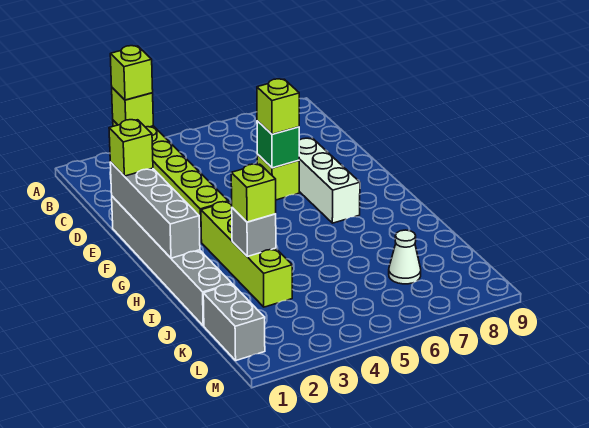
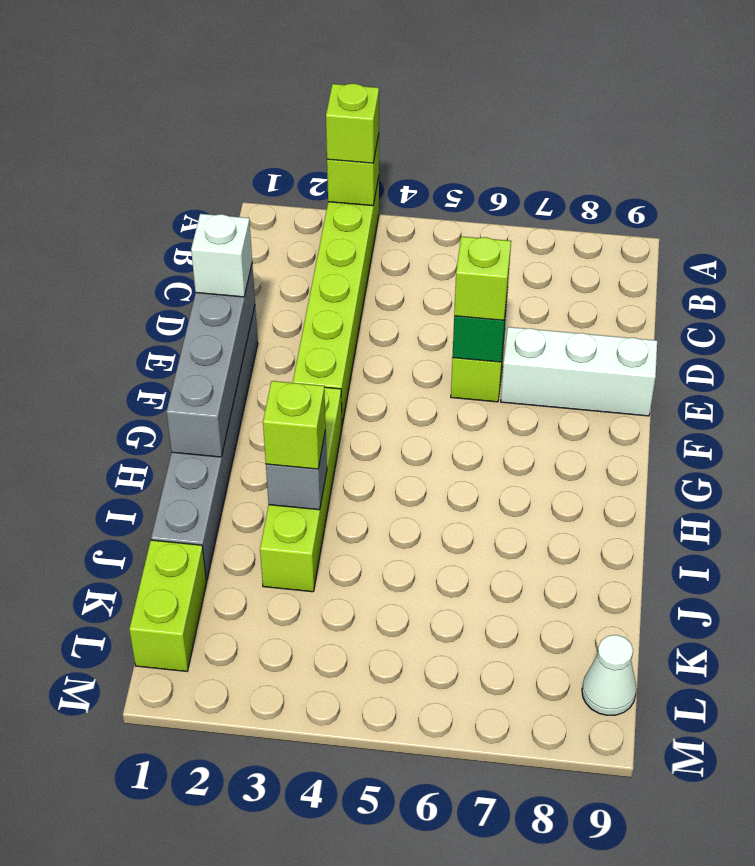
lime 1x1 brick [109,120,153,176] -> white 1x1 brick [191,214,252,297]
white 1x3 brick [299,138,360,223] -> white 1x3 brick turned to [501,327,657,416]
grey 1x2 brick [203,284,265,360] -> lime 1x2 brick [129,540,207,671]
white 1x1 cone [389,230,421,284] -> white 1x1 cone moved to [582,635,637,715]

